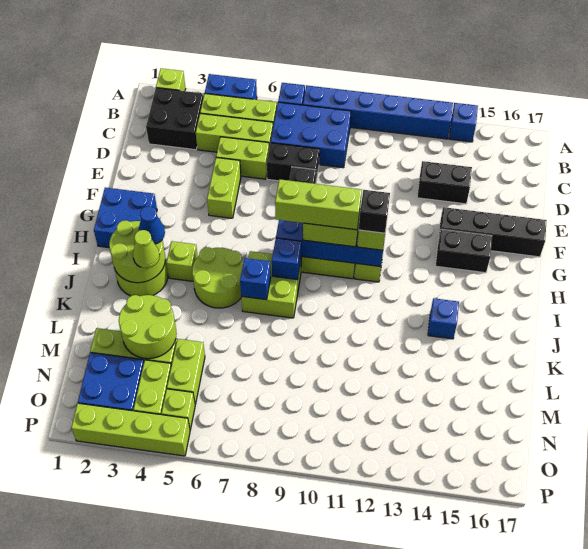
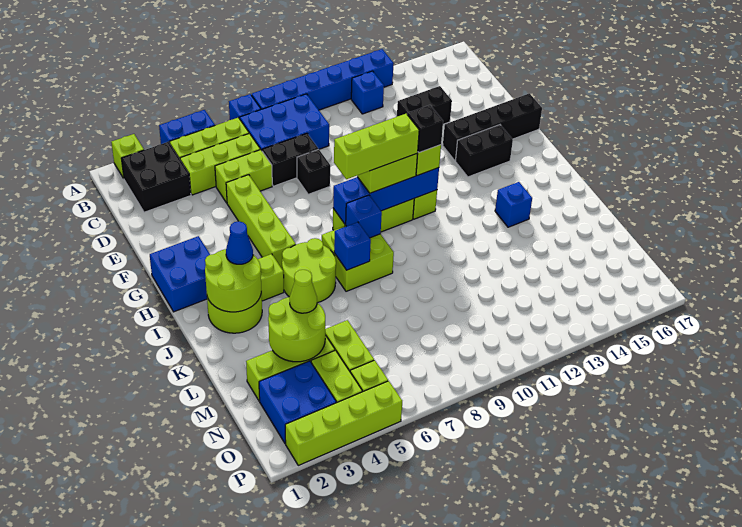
blue 1x1 brick [449,103,478,142] -> blue 1x1 brick moved to [351,71,384,114]
lime 1x2 brick [207,158,241,218] -> lime 1x4 brick [226,175,296,269]
lime 1x1 cone [133,230,160,268] -> lime 1x1 cone moved to [290,270,317,313]

